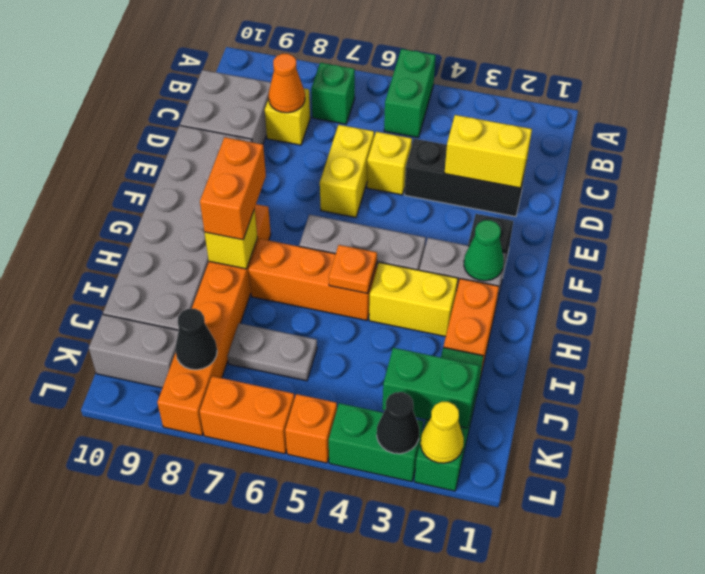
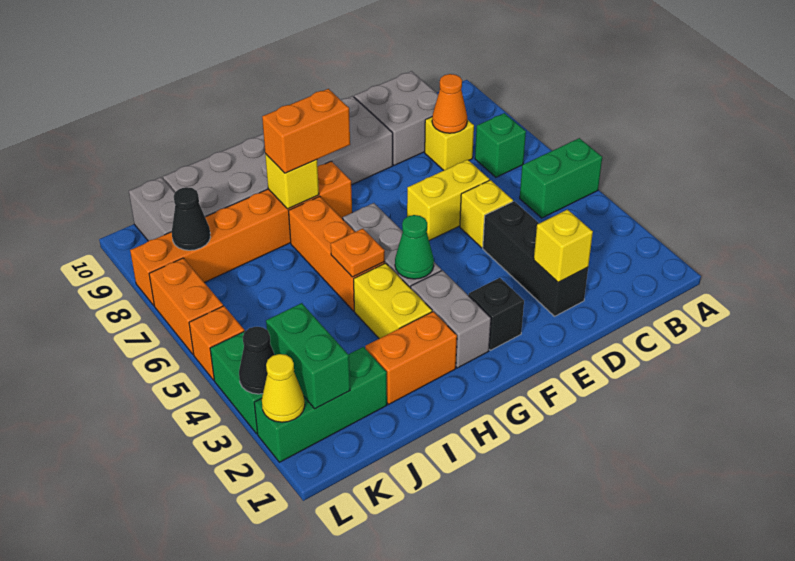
yellow 1x2 brick [445,115,532,188] -> yellow 1x1 brick [534,209,593,282]
green 1x1 cone [464,220,504,281] -> green 1x1 cone moved to [395,215,434,279]
grey 1x2 plate [228,323,317,381] -> none

